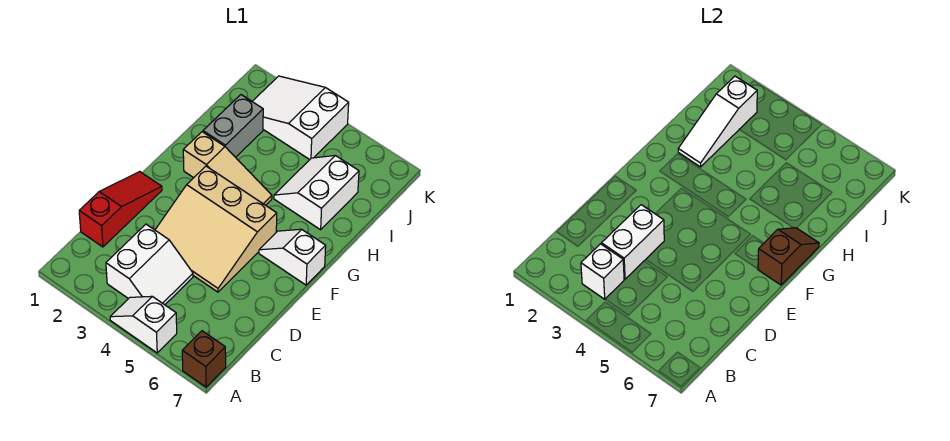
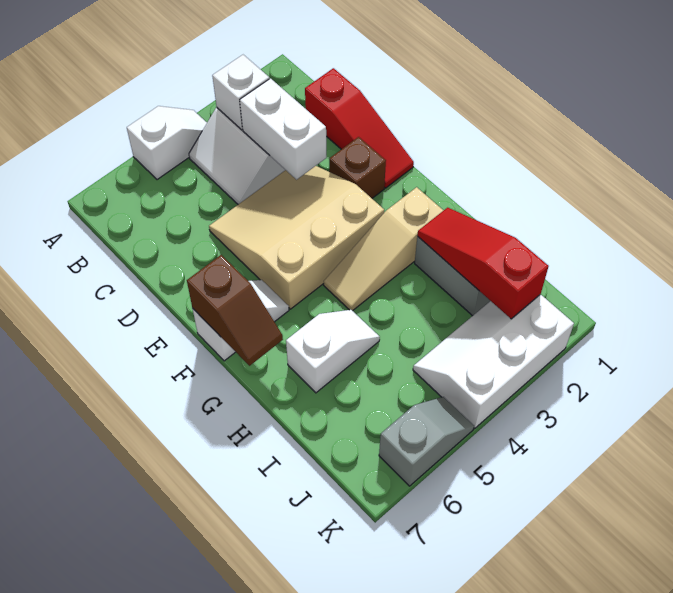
brown 1x1 brick [182,331,226,387] -> brown 1x1 brick moved to [329,137,386,198]
white 1x3 slope [678,76,757,167] -> red 1x3 slope [417,208,549,319]
white 2x2 slope [274,156,359,230] -> white 1x2 slope [286,310,380,393]
white 2x3 slope [252,76,349,160] -> white 2x3 slope turned to [413,295,574,428]
none -> grey 1x2 slope [379,397,474,486]

